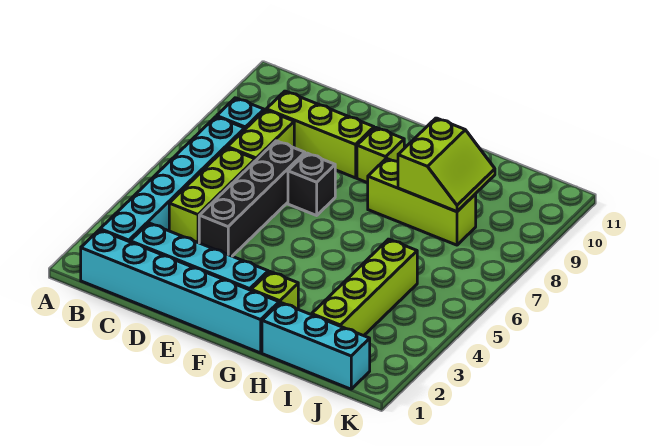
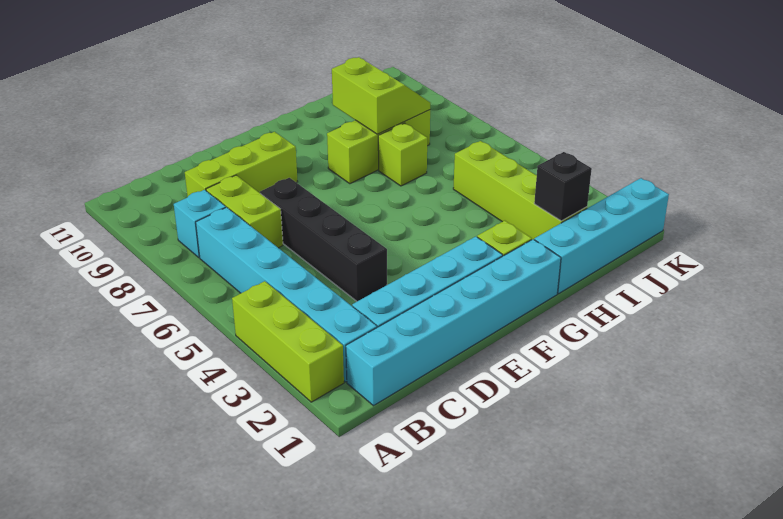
lime 1x3 brick [169,148,255,243] -> lime 1x3 brick moved to [232,281,344,402]
black 1x1 brick [288,153,335,215] -> black 1x1 brick moved to [534,152,592,221]
lime 1x1 brick [357,127,404,183] -> lime 1x1 brick moved to [378,123,427,186]
cyan 1x3 brick [262,302,370,389] -> cyan 1x4 brick [534,178,669,294]

